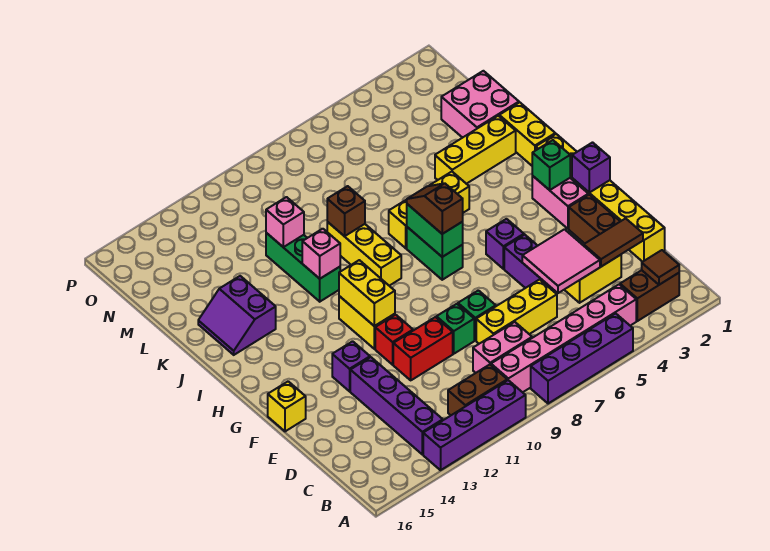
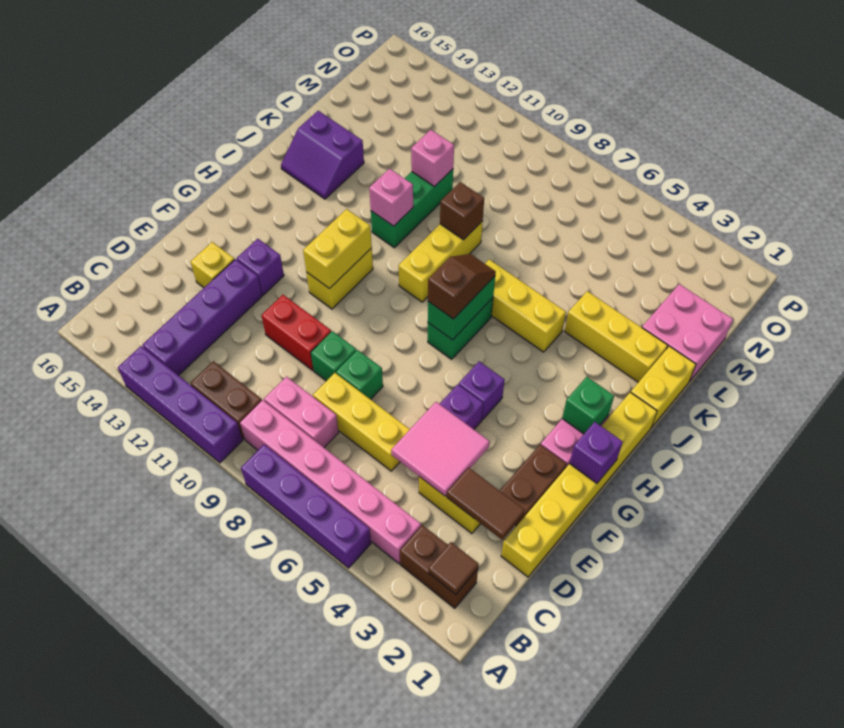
red 1x1 brick [375,315,413,365] -> none
yellow 1x1 brick [268,381,306,431] -> yellow 1x1 brick moved to [190,242,235,288]
purple 2x2 slope [198,276,276,355] -> purple 2x2 slope turned to [281,111,364,199]

